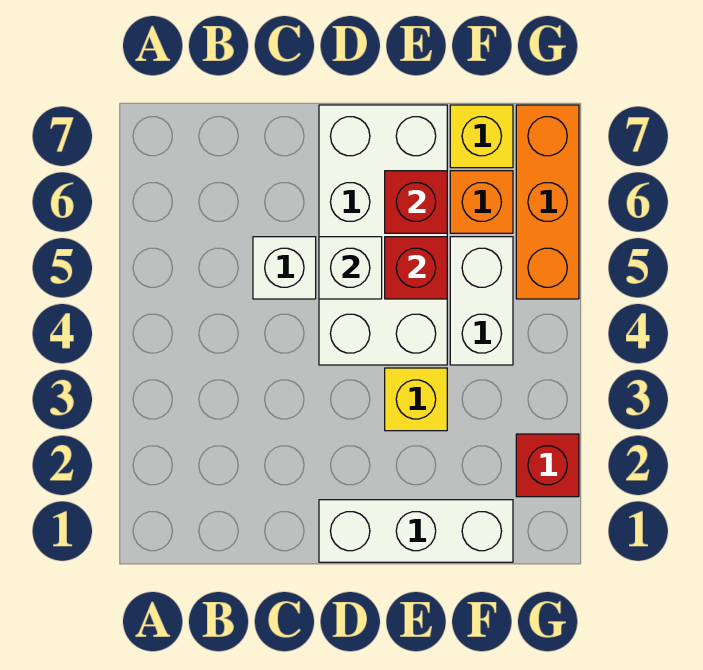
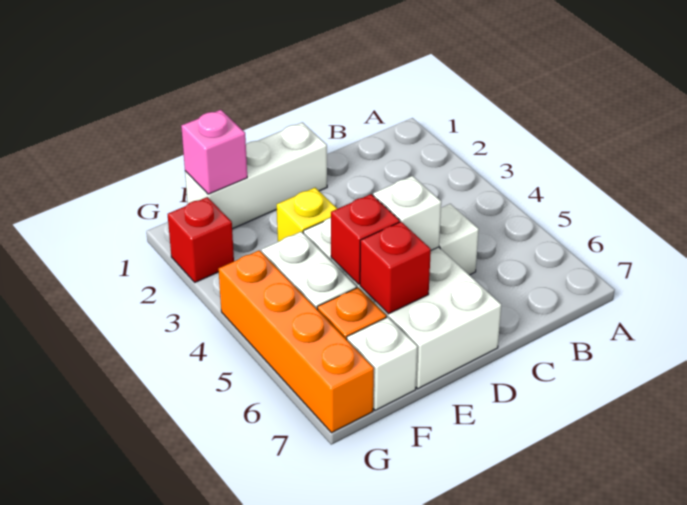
none -> pink 1x1 brick [181,110,247,194]
yellow 1x1 brick [450,105,513,168] -> white 1x1 brick [347,317,418,410]
orange 1x3 brick [516,105,579,299] -> orange 1x4 brick [219,250,374,433]

